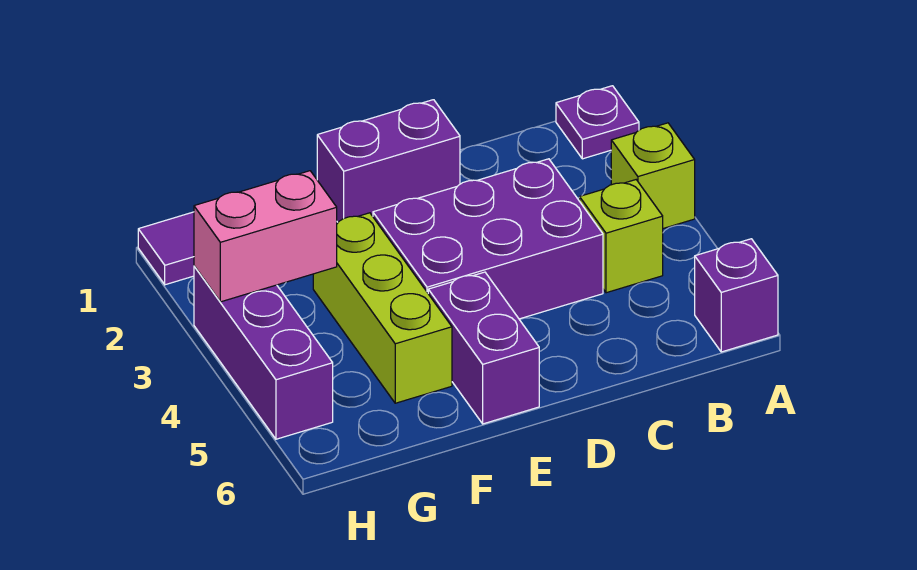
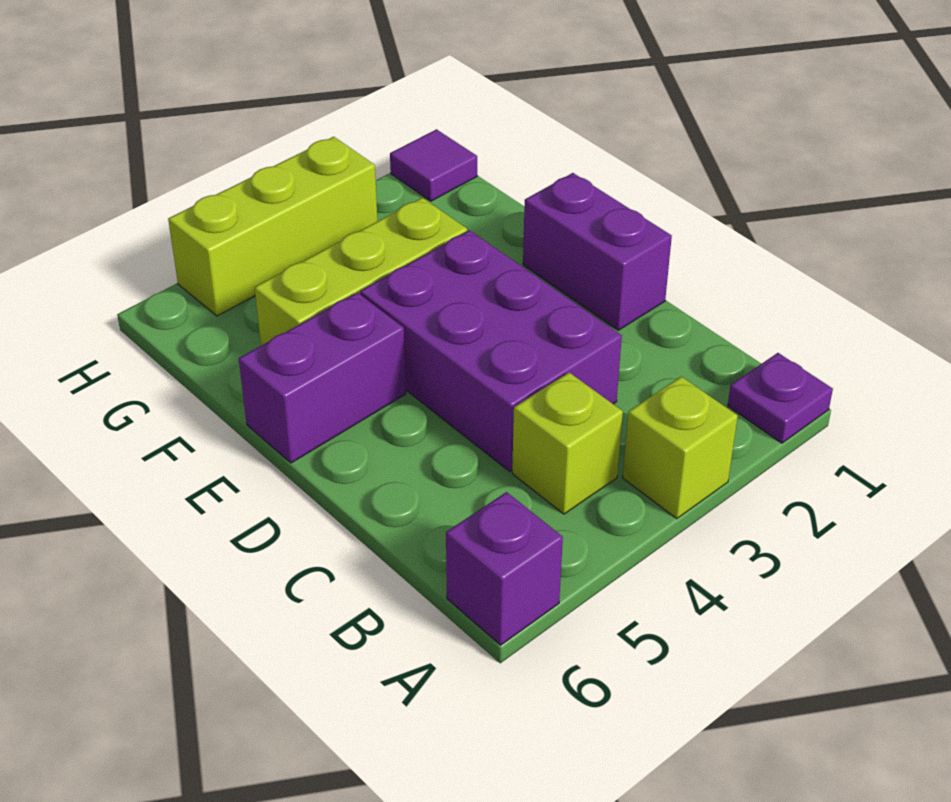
pink 1x2 brick [194,171,337,302] -> none
purple 1x3 brick [194,266,333,439] -> lime 1x3 brick [168,137,377,316]

